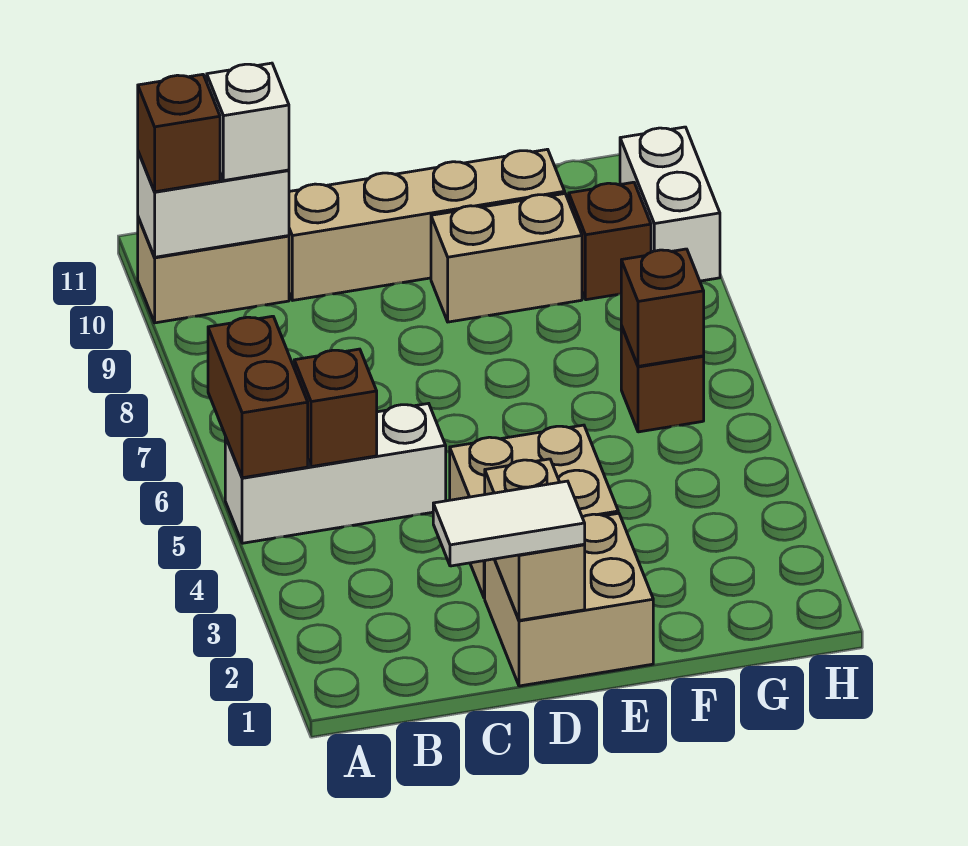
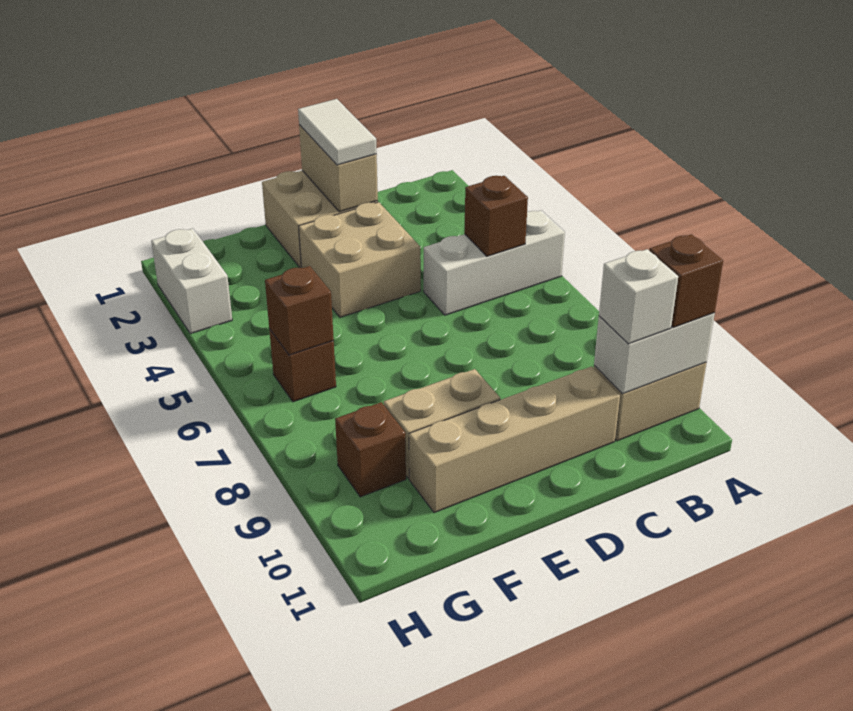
brown 1x2 brick [208,316,308,478] -> none
white 1x2 tile [433,481,585,566] -> white 1x2 tile turned to [298,99,377,165]
white 1x2 brick [620,127,720,281] -> white 1x2 brick moved to [151,228,232,334]

